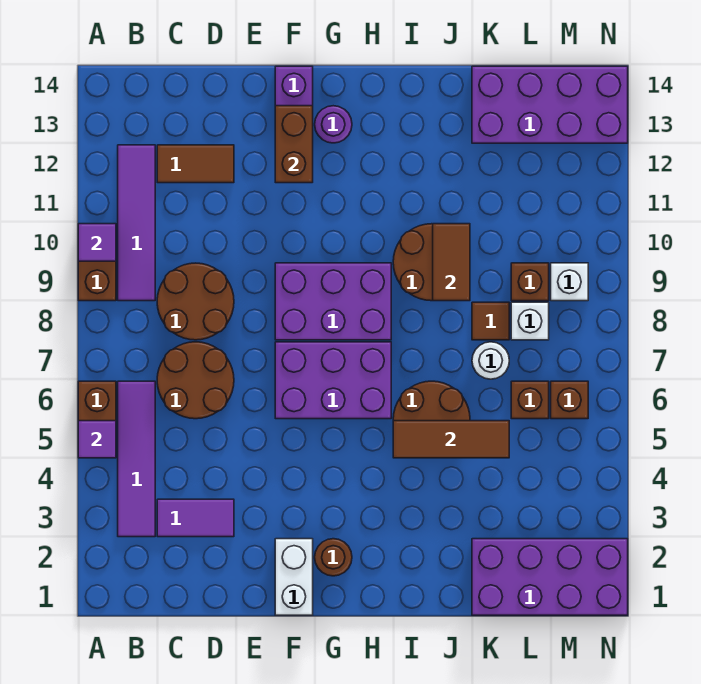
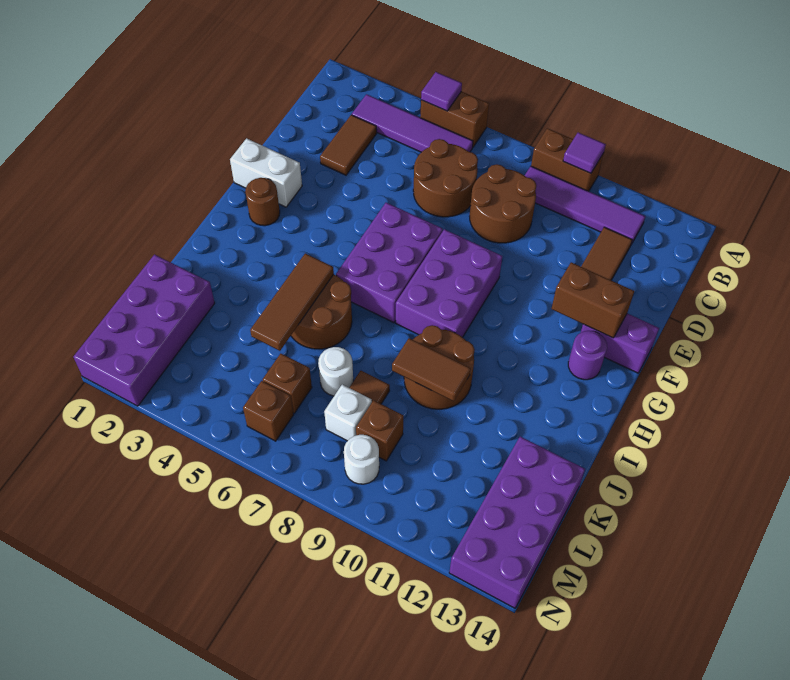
purple 1x2 tile [157,499,234,537] -> brown 1x2 tile [320,115,377,175]
white 1x1 brick [551,263,588,301] -> white 1x1 round brick [344,435,379,484]

